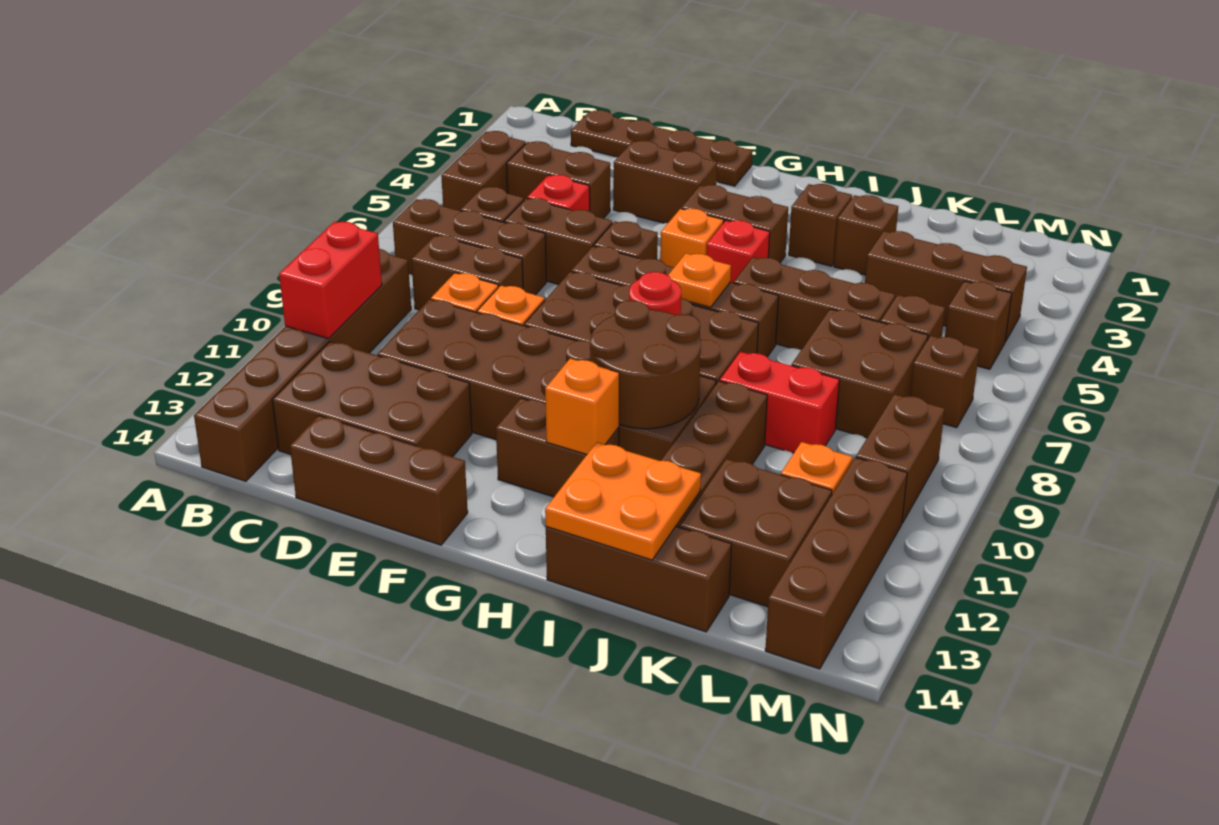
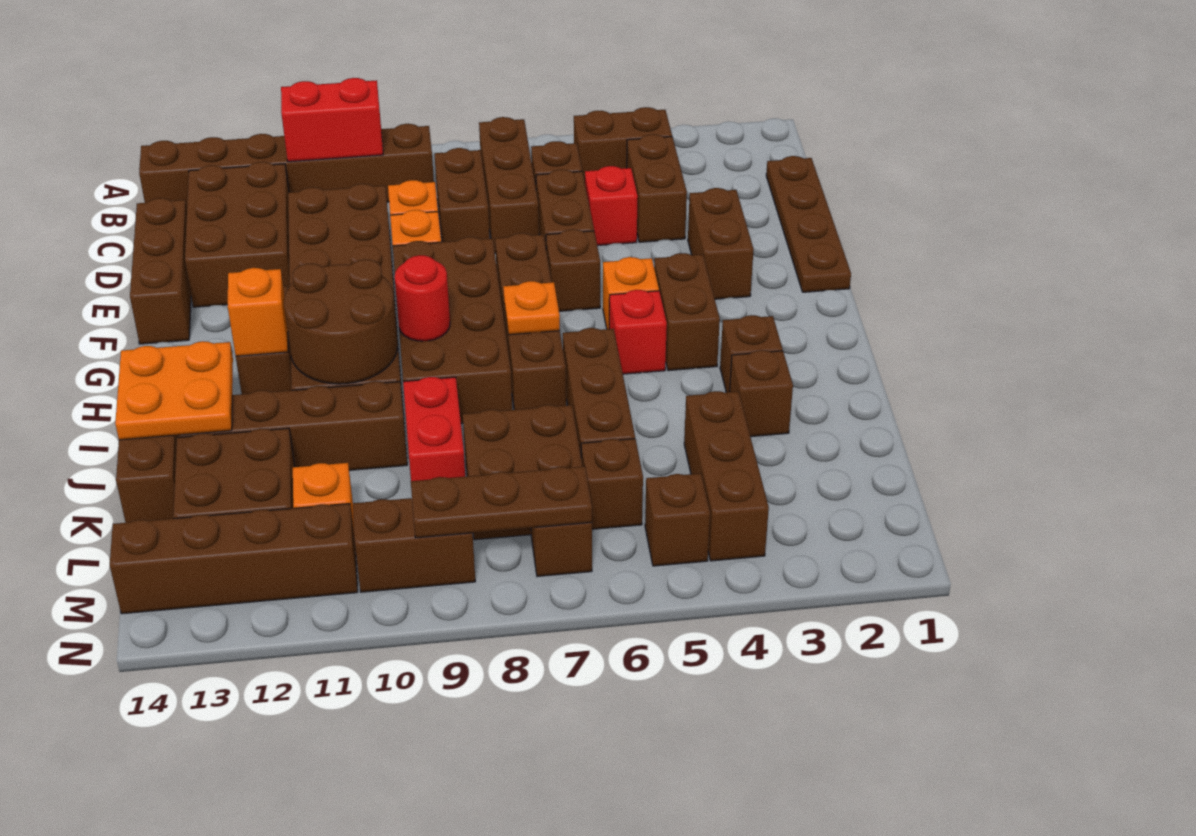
none -> brown 1x3 plate [411,467,592,538]

